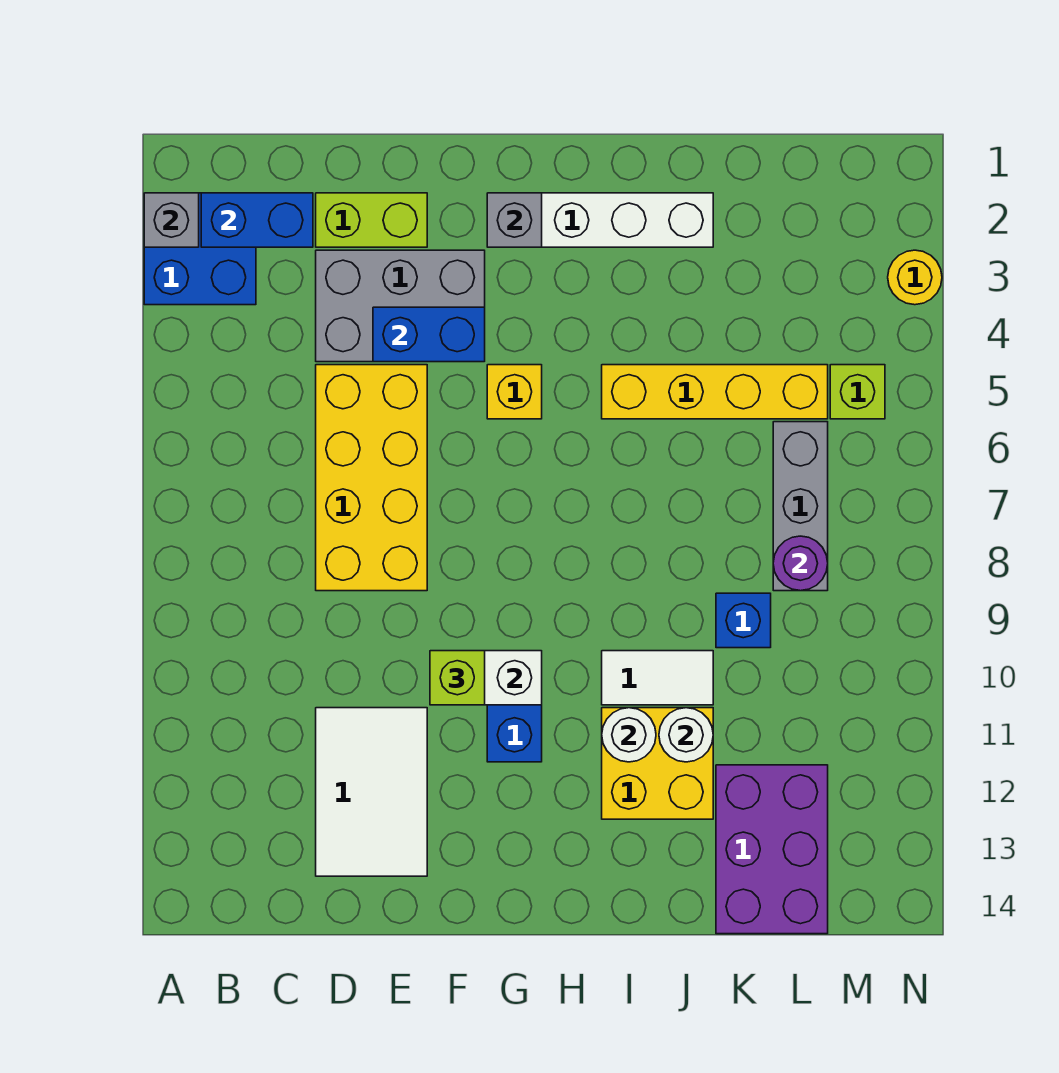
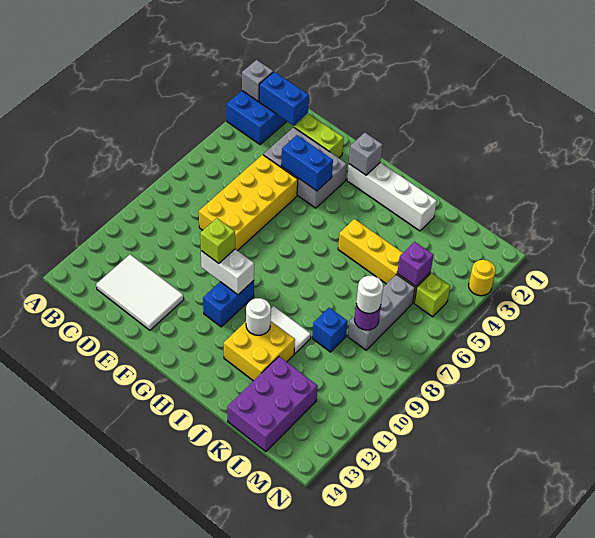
white 2x3 tile [316,708,427,876] -> white 2x3 tile turned to [96,255,184,330]
yellow 1x1 brick [487,365,542,419] -> none
white 1x1 round brick [659,708,713,762] -> white 1x1 round brick moved to [356,276,383,313]
none -> purple 1x1 brick [397,242,434,286]

